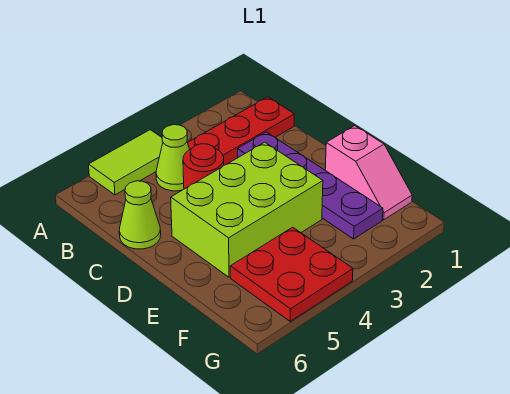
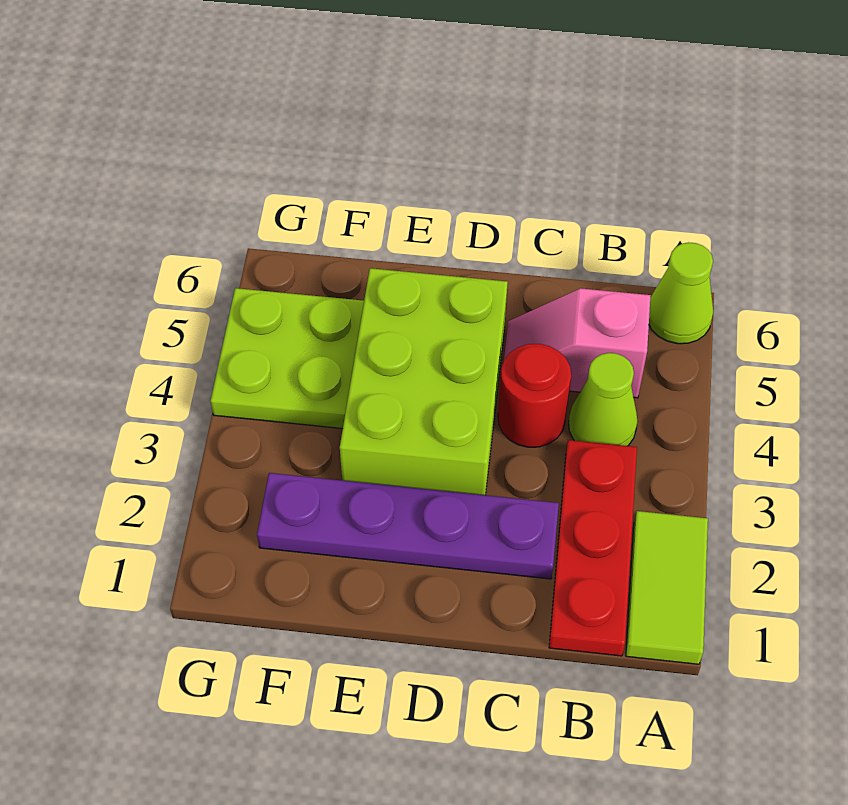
lime 1x2 tile [89,130,163,195] -> lime 1x2 tile moved to [626,511,708,664]
lime 1x1 cone [119,181,161,249] -> lime 1x1 cone moved to [649,242,713,344]
pink 1x2 slope [325,126,412,220] -> pink 1x2 slope moved to [504,288,651,398]
red 2x2 plate [230,227,353,321] -> lime 2x2 plate [210,288,364,429]

